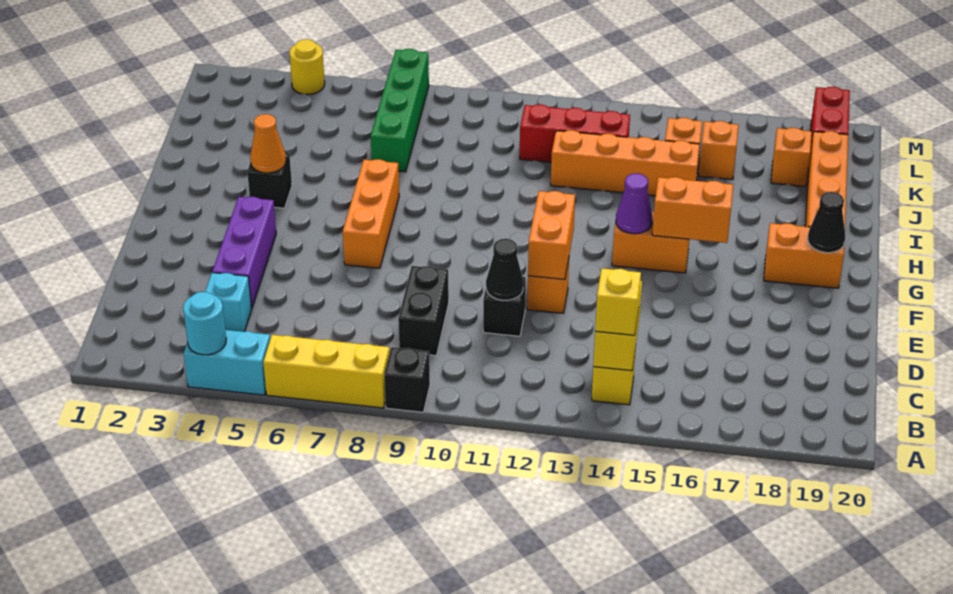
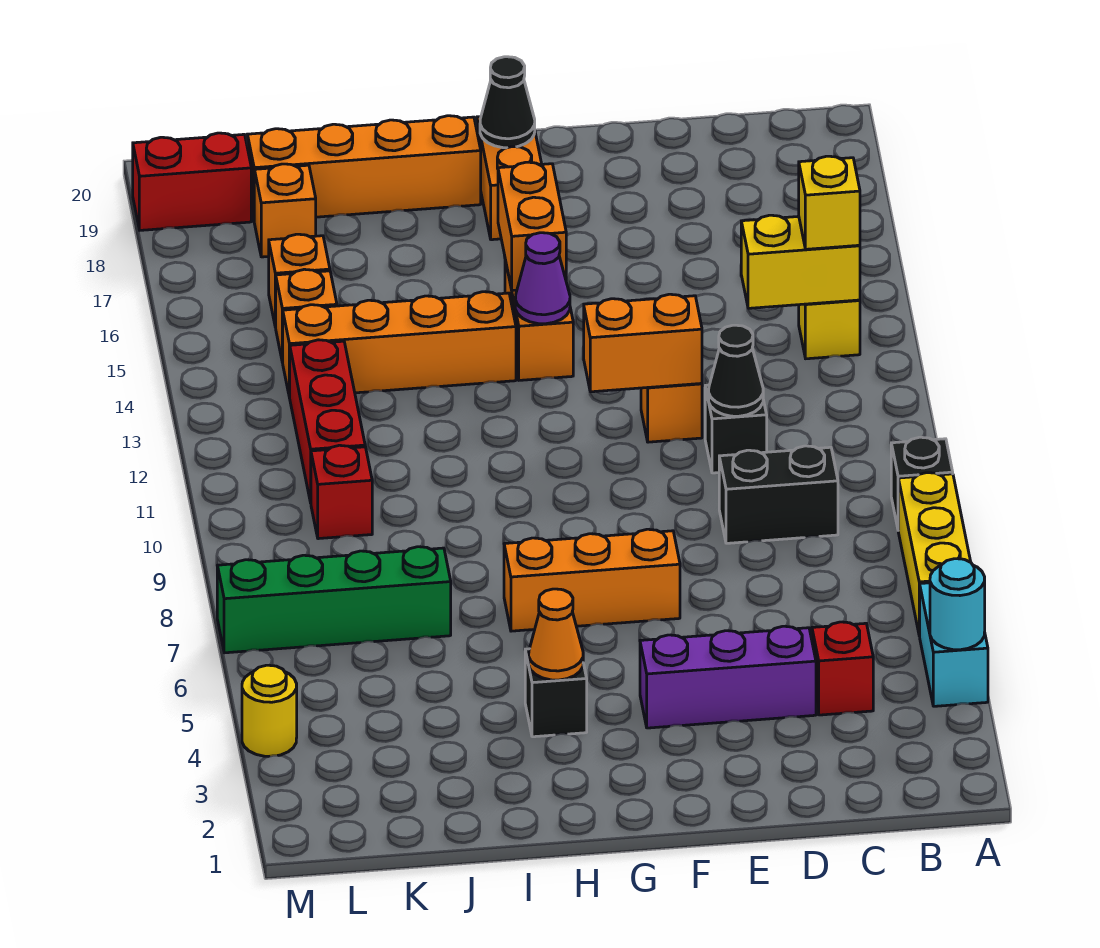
cyan 1x1 brick [205,273,252,332] -> red 1x1 brick [812,622,873,715]
orange 1x4 brick [551,130,700,196] -> orange 1x4 brick turned to [283,292,516,398]
none -> red 1x1 brick [311,445,372,539]

